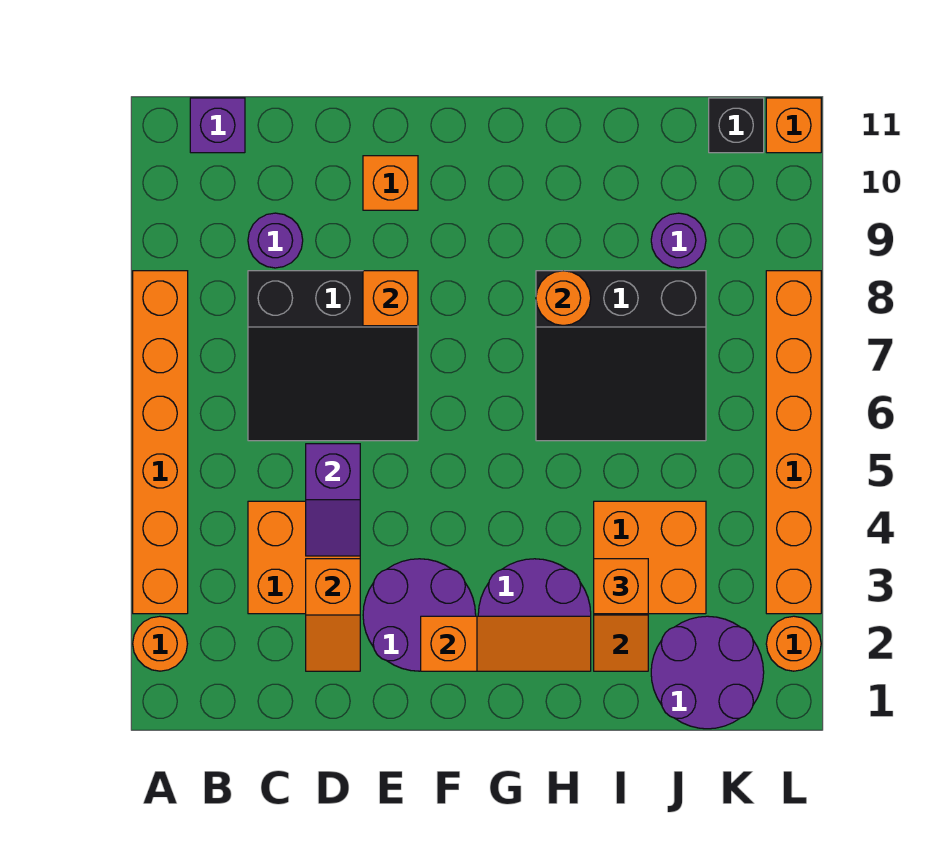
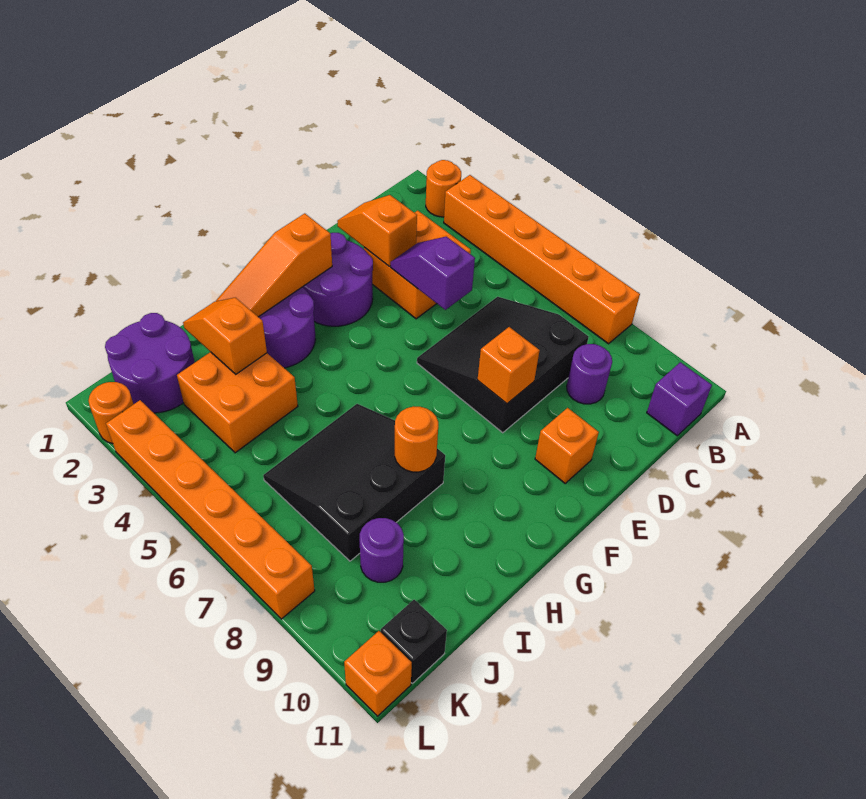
orange 1x1 brick [594,559,648,614] -> none

